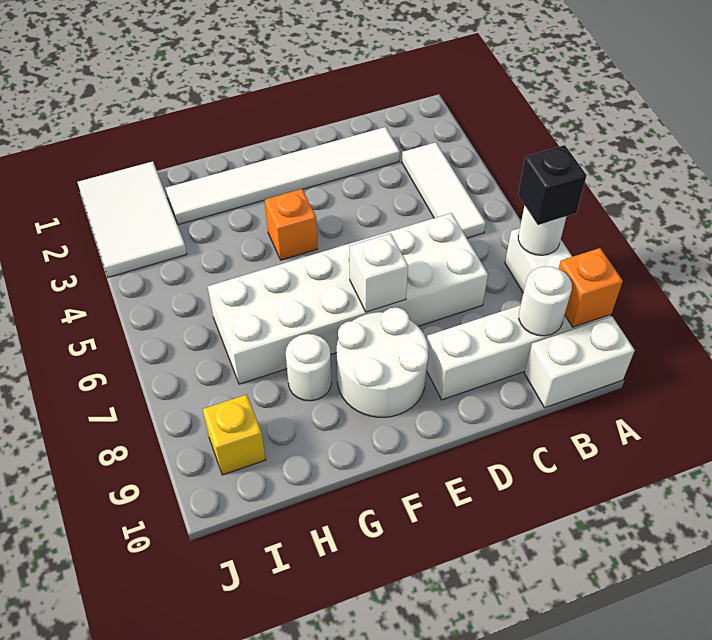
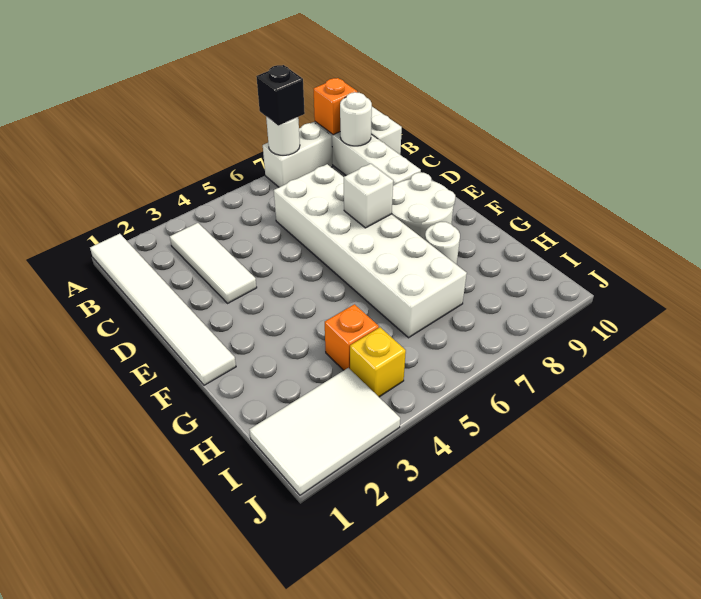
white 1x3 tile [402,142,486,238] -> white 1x3 tile turned to [170,223,257,303]
white 1x6 tile [165,127,400,225] -> white 1x6 tile moved to [90,234,236,385]
orange 1x1 brick [265,189,318,260] -> orange 1x1 brick moved to [325,304,379,370]
yellow 1x1 brick [202,395,266,475] -> yellow 1x1 brick moved to [350,327,406,397]

